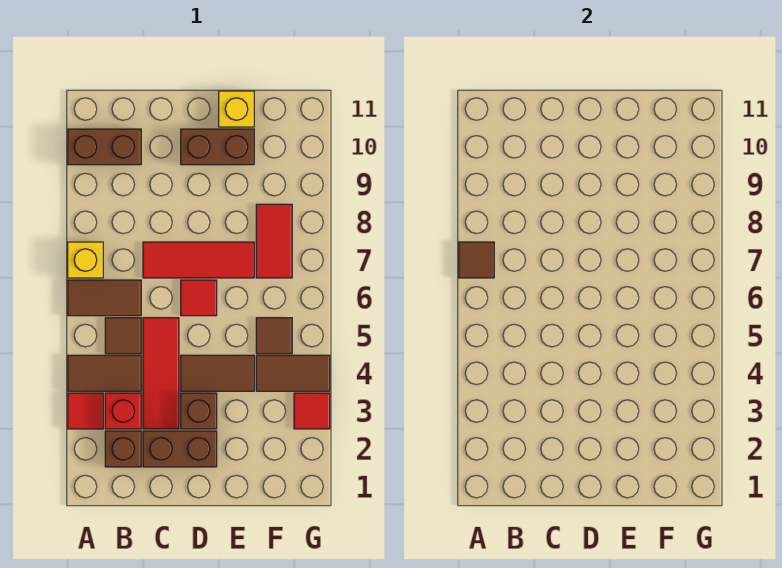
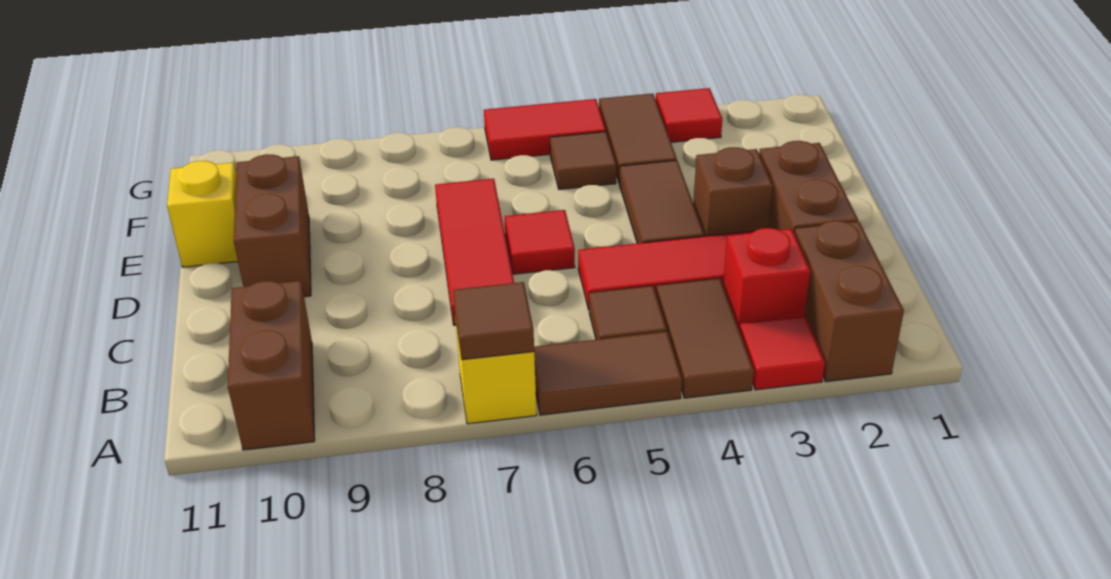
brown 1x2 tile [68,280,141,316] -> brown 1x2 tile turned to [534,332,682,415]
brown 1x1 brick [105,431,141,467] -> brown 1x2 brick [795,221,904,382]
red 1x2 tile [256,204,292,278] -> red 1x2 tile moved to [484,99,606,160]

